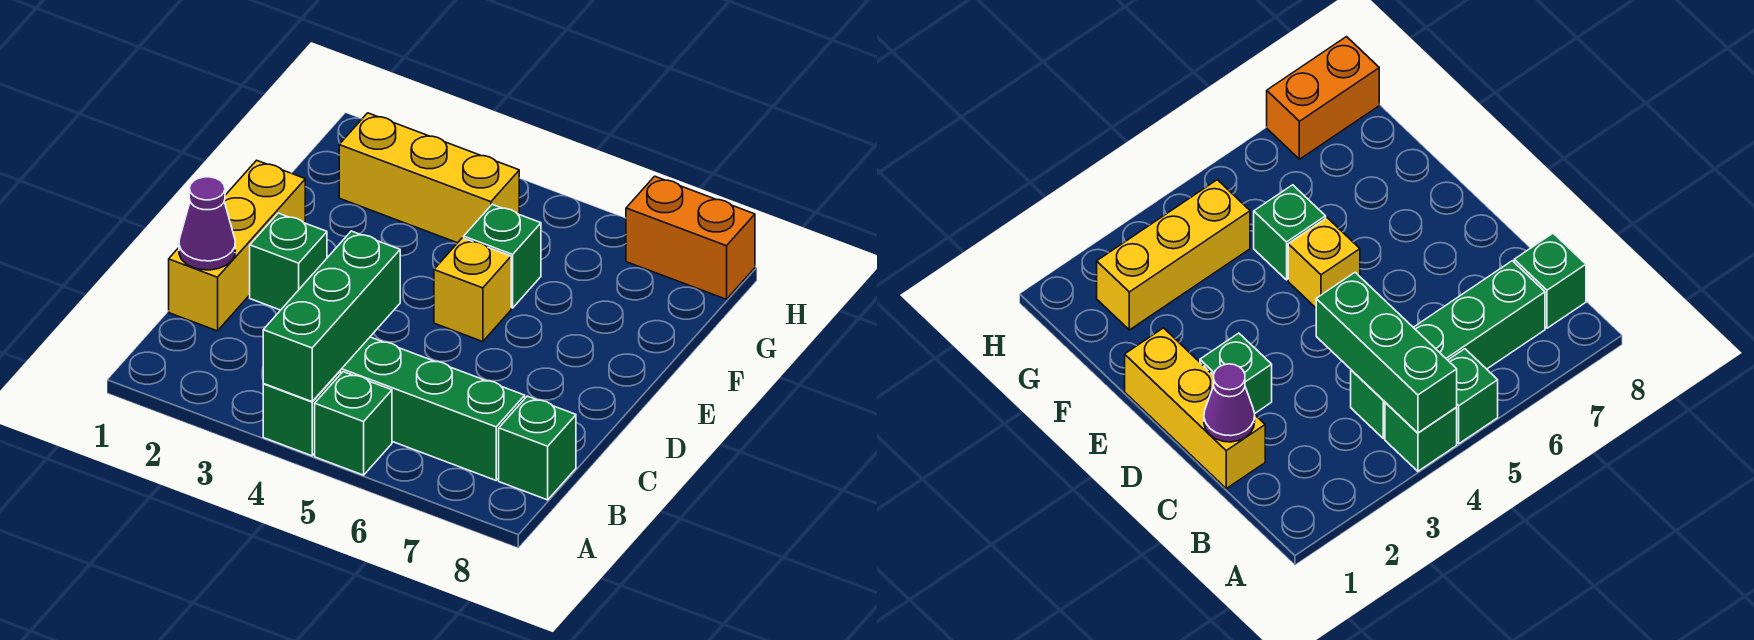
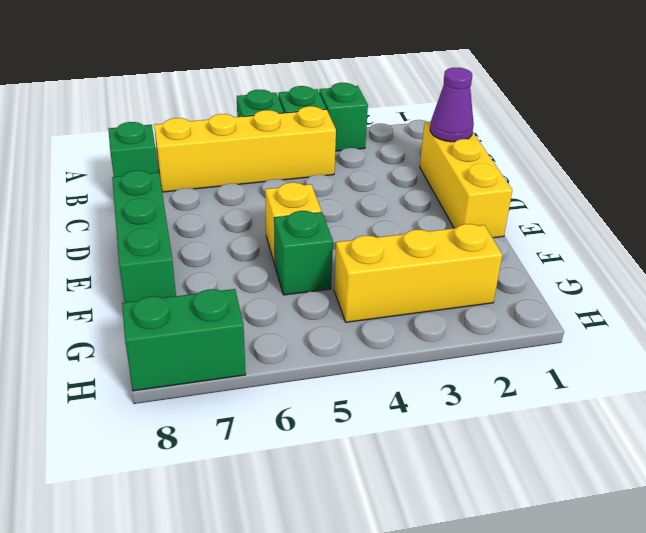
green 1x3 brick [263,231,400,402] -> green 1x3 brick moved to [112,171,176,302]
green 1x4 brick [340,337,525,480] -> yellow 1x4 brick [154,106,336,192]
green 1x1 brick [250,213,327,310] -> green 1x1 brick moved to [319,83,368,151]
orange 1x2 brick [626,176,755,299] -> green 1x2 brick [122,289,246,391]

